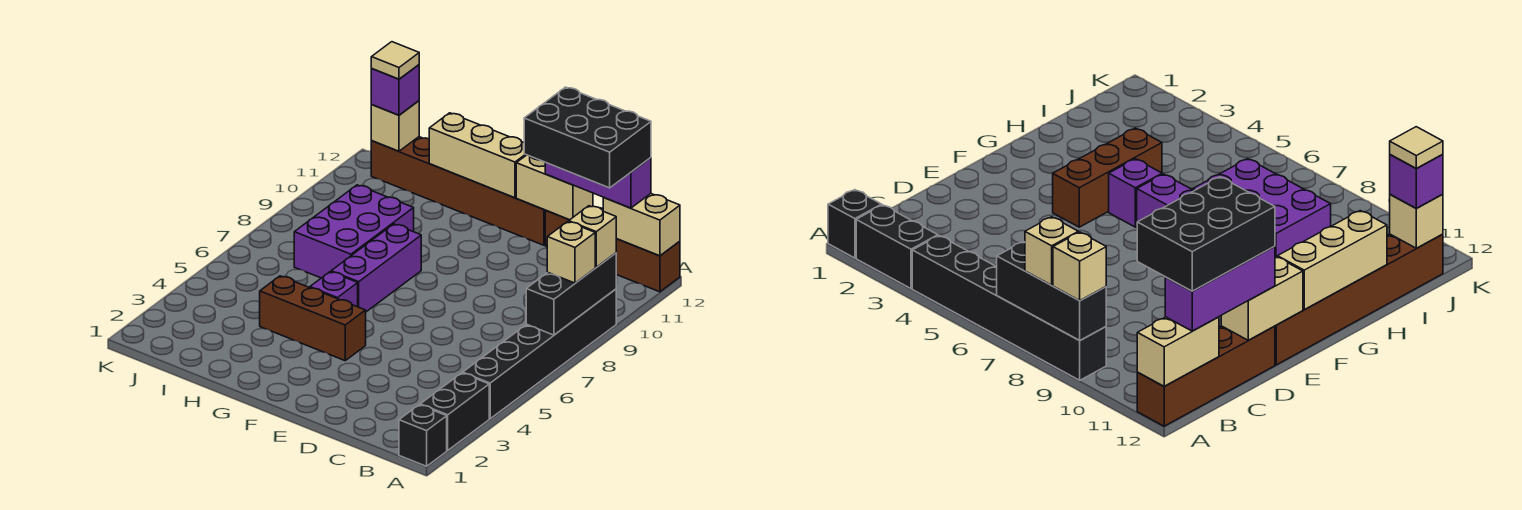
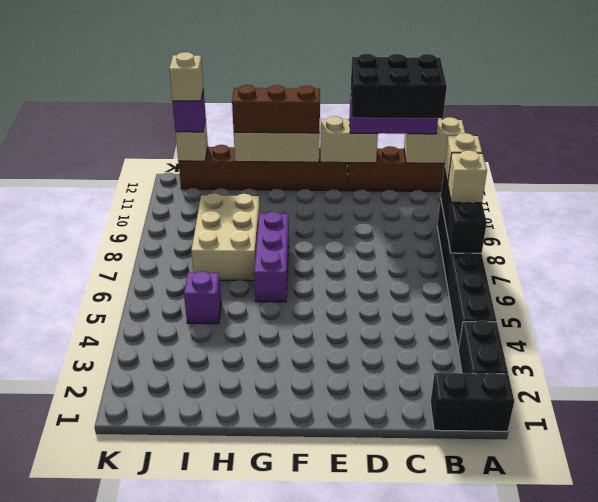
black 1x1 brick [399,405,447,466] -> black 1x2 brick [430,373,514,431]
brown 1x3 brick [260,276,366,361] -> brown 1x3 brick moved to [232,85,320,133]
purple 1x1 brick [310,272,358,307] -> purple 1x1 brick moved to [184,271,221,324]
purple 2x3 brick [294,185,414,278] -> tan 2x3 brick [191,193,260,281]
tan 1x1 tile [371,42,419,79] -> tan 1x1 brick [169,52,203,101]

